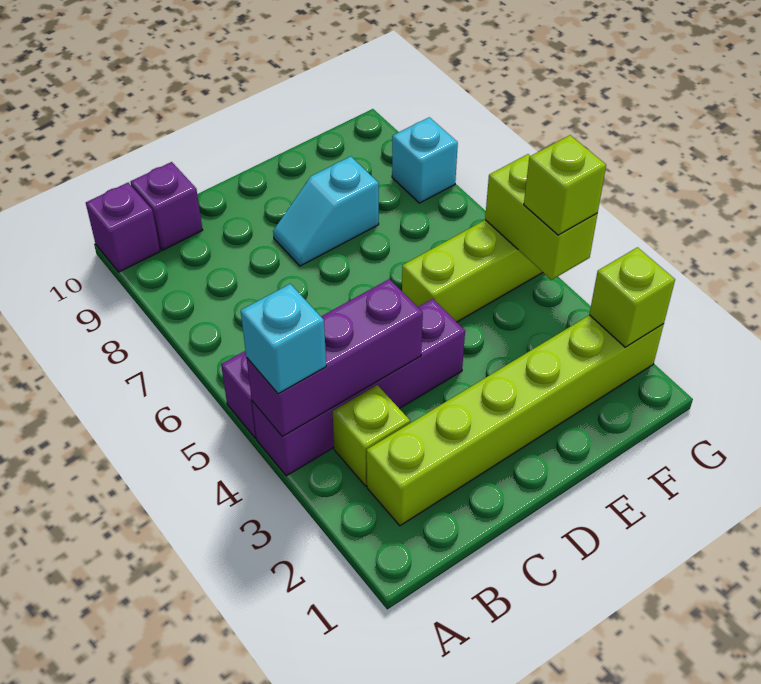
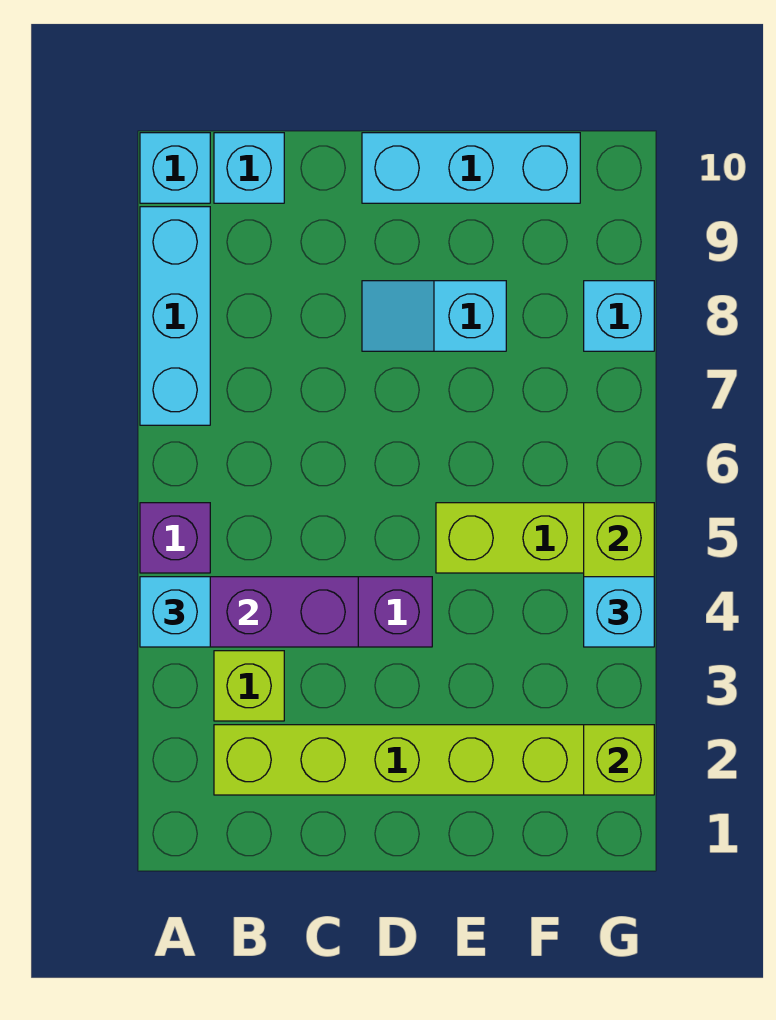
none -> cyan 1x3 brick [140,207,210,425]
purple 1x1 brick [86,183,160,272] -> cyan 1x1 brick [140,133,210,203]
purple 1x1 brick [130,162,203,250] -> cyan 1x1 brick [214,133,284,203]
none -> cyan 1x3 brick [362,133,580,203]
lime 1x1 brick [524,135,606,235] -> cyan 1x1 brick [584,577,654,647]

